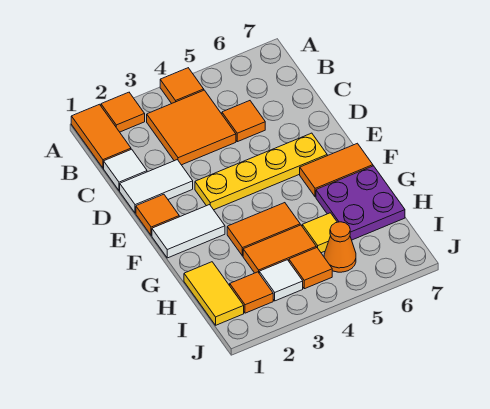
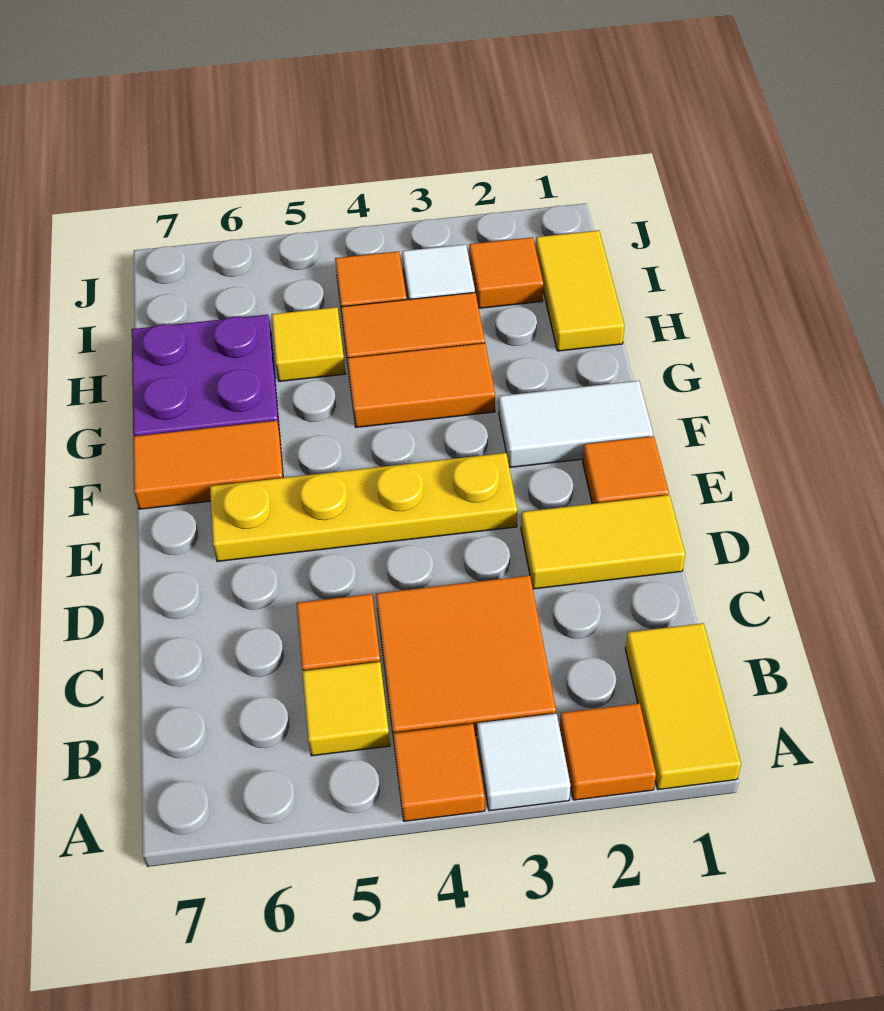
orange 1x2 tile [71,104,131,168] -> yellow 1x2 tile [625,623,741,790]
none -> yellow 1x1 tile [302,662,390,756]
white 1x1 tile [104,149,147,191] -> white 1x1 tile moved to [477,714,571,811]
white 1x2 tile [120,160,193,213] -> yellow 1x2 tile [521,495,685,589]
orange 1x1 cone [324,222,356,272] -> none

